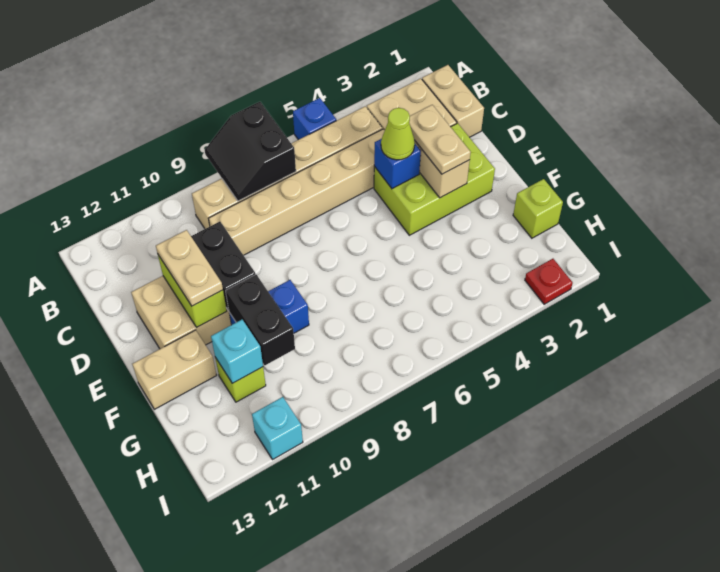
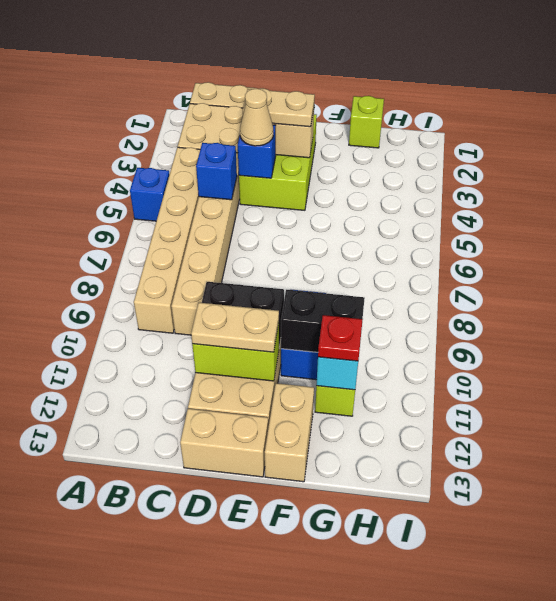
black 2x2 slope [205,102,296,201] -> none
none -> blue 1x1 brick [196,143,237,200]
lime 1x1 cone [381,108,415,160] -> tan 1x1 cone [240,89,273,146]
none -> tan 1x2 brick [180,409,268,477]
red 1x1 plate [525,259,573,304] -> red 1x1 plate moved to [318,315,363,361]
cyan 1x1 brick [252,397,303,460] -> none

